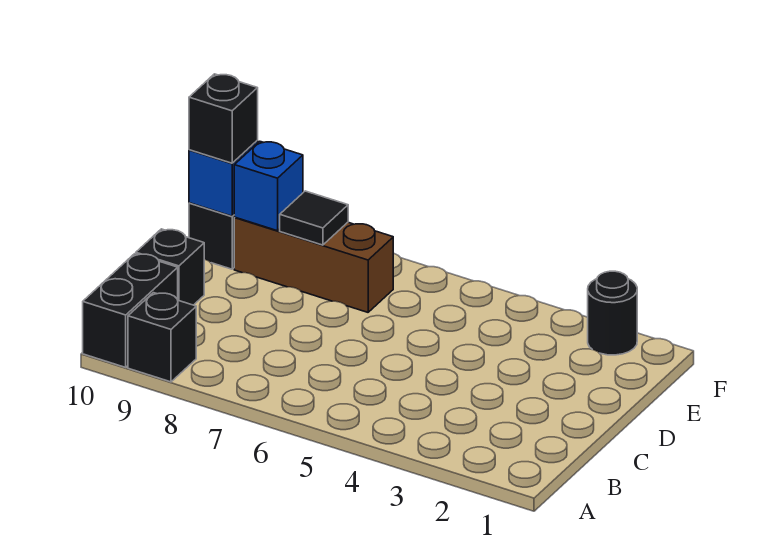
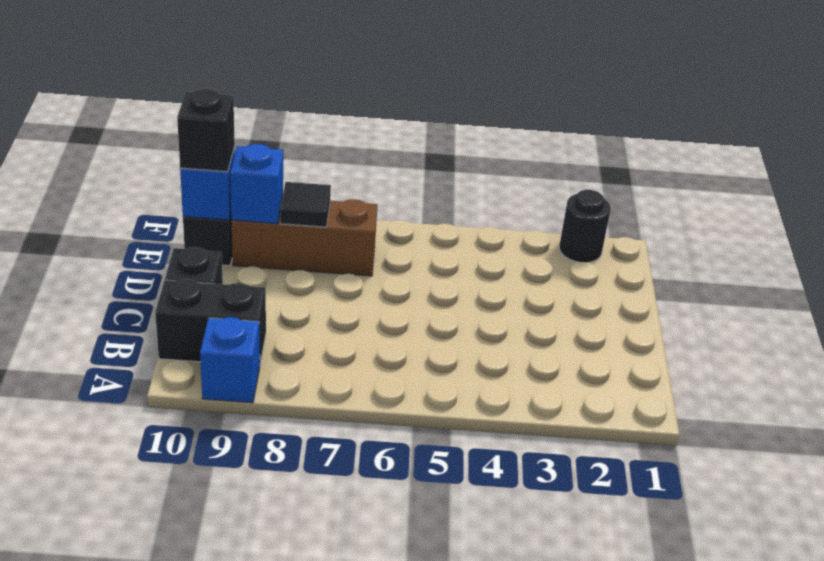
black 1x1 brick [128,293,196,382] -> blue 1x1 brick [200,317,260,403]
black 1x2 brick [83,254,178,367] -> black 1x2 brick turned to [155,279,266,363]

